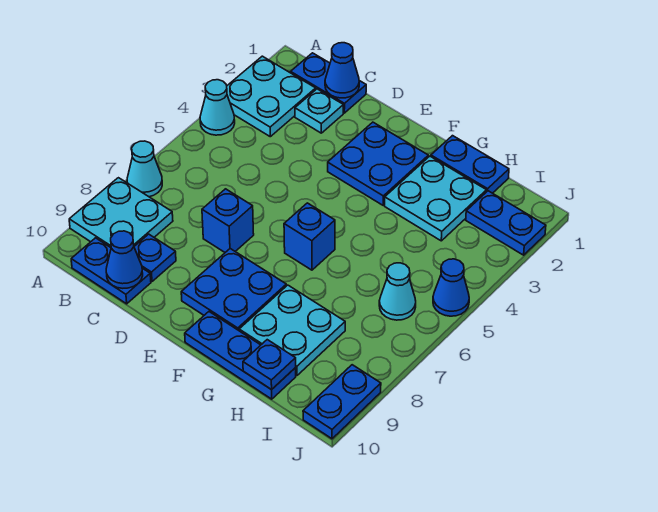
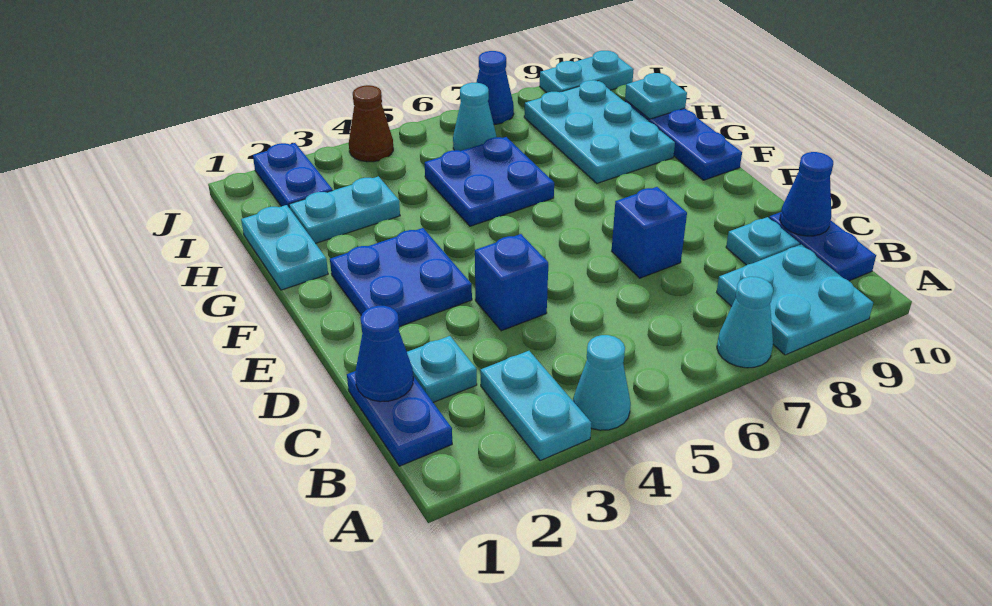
cyan 2x2 plate [227,56,316,137] -> cyan 1x2 plate [480,351,591,461]
blue 1x1 plate [134,234,176,281] -> cyan 1x1 plate [726,217,800,265]
blue 2x2 plate [181,249,286,330] -> blue 2x2 plate moved to [425,137,554,226]
blue 1x1 brick [284,203,335,270] -> blue 1x1 brick moved to [475,234,548,331]
blue 1x2 plate [431,136,509,193] -> cyan 1x2 plate [241,205,328,290]
cyan 2x2 plate [385,156,487,241] -> cyan 1x2 plate [289,176,400,243]
cyan 2x2 plate [239,285,345,376] -> cyan 2x3 plate [524,80,675,183]
blue 1x1 plate [243,340,296,390] -> cyan 1x1 plate [625,73,687,119]
none -> brown 1x1 cone [349,85,393,162]
blue 1x1 cone [433,259,469,316] -> blue 1x1 cone moved to [476,51,514,124]
blue 1x2 plate [303,365,381,439] -> cyan 1x2 plate [540,51,634,92]

